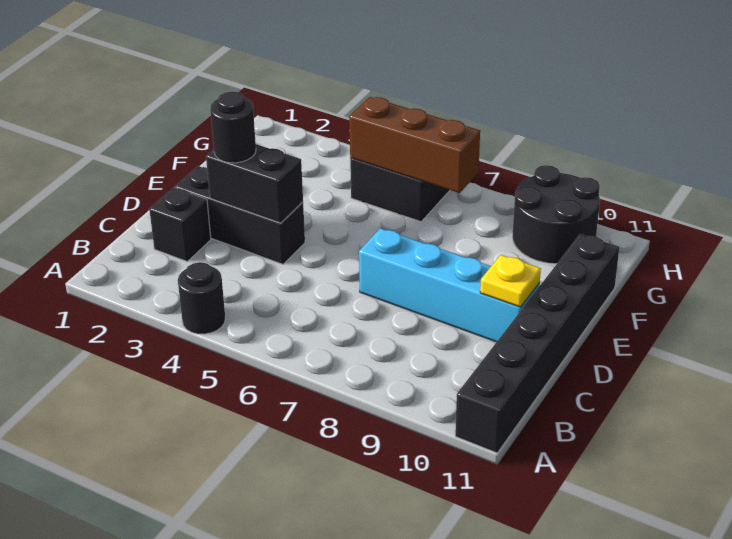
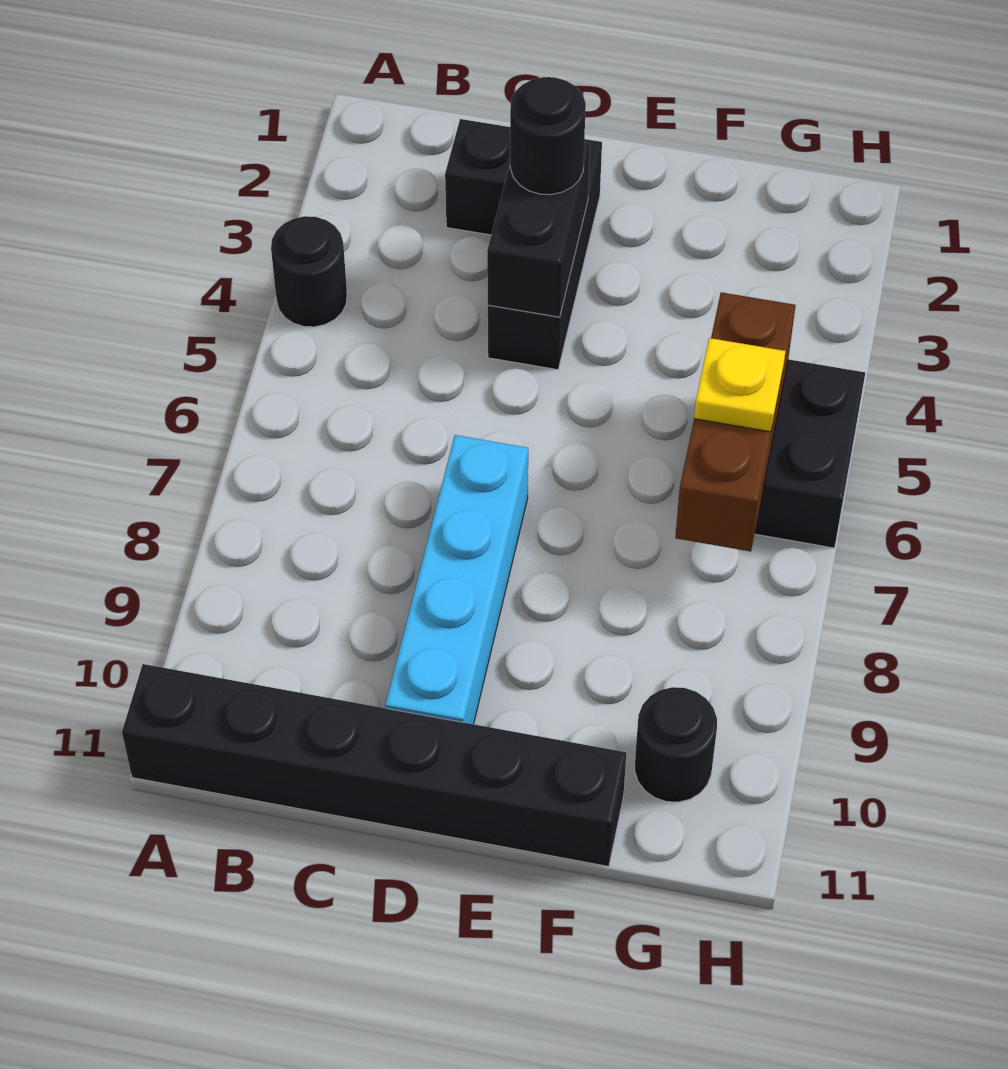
yellow 1x1 plate [480,255,541,307] -> yellow 1x1 plate moved to [694,338,786,432]
black 2x2 round brick [512,165,600,264] -> black 1x1 round brick [635,687,717,802]

